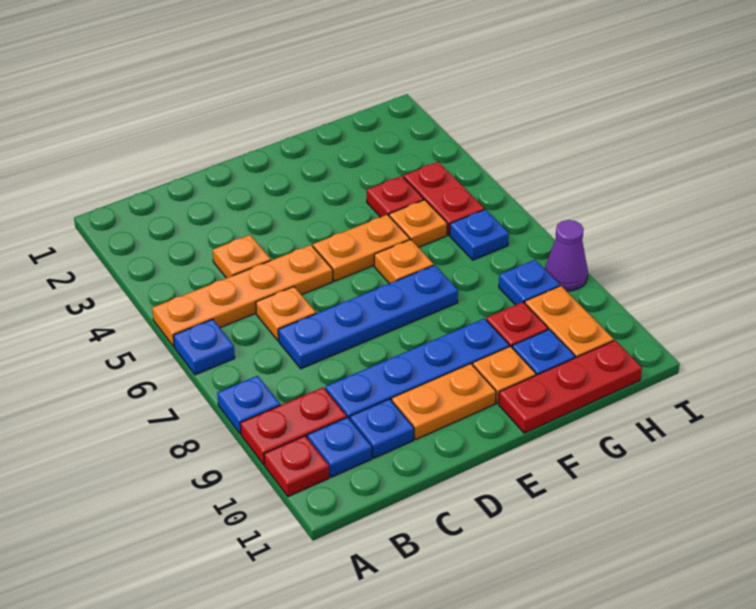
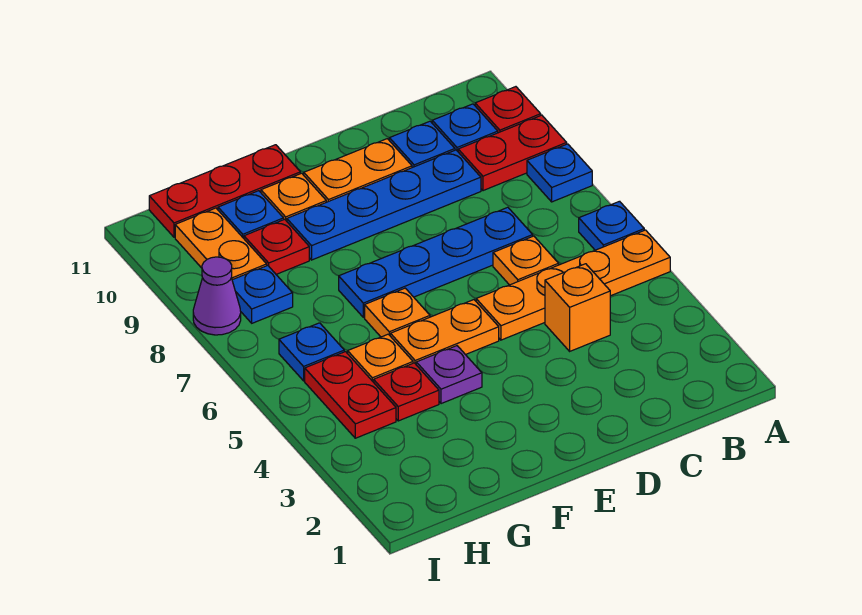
orange 1x1 plate [213,235,271,278] -> orange 1x1 brick [545,264,610,351]
none -> purple 1x1 plate [416,346,482,404]

